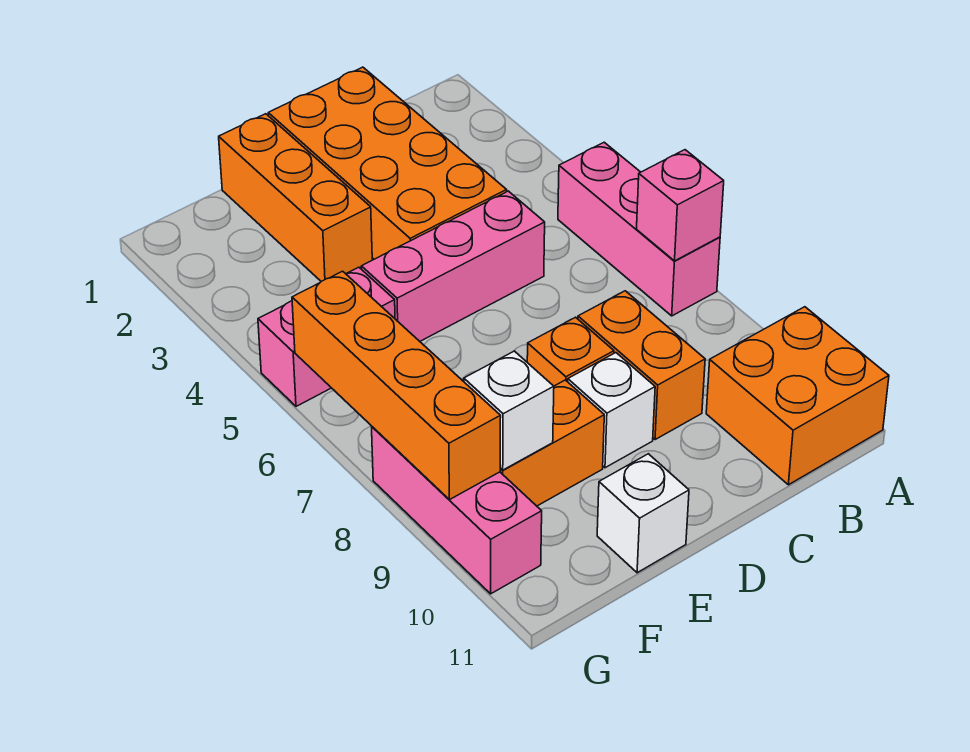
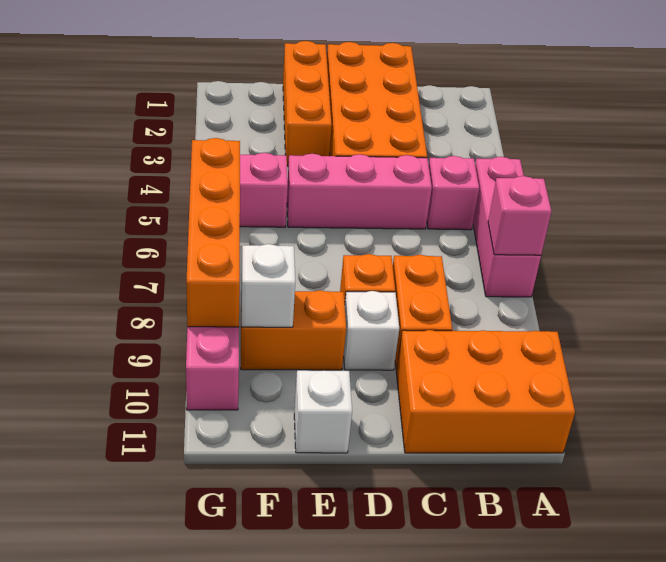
orange 2x2 brick [706,307,889,485] -> orange 2x3 brick [396,330,575,453]
none -> pink 1x1 brick [427,156,479,230]

